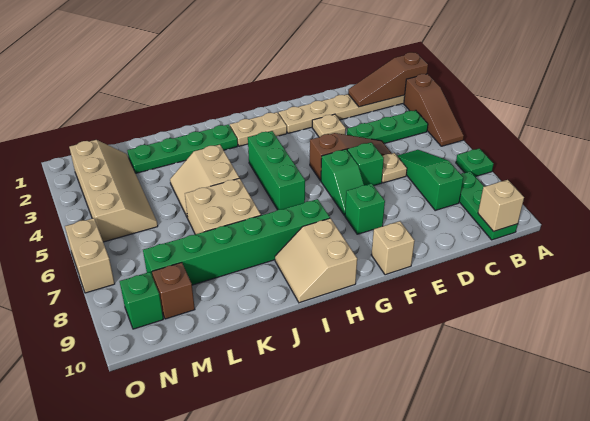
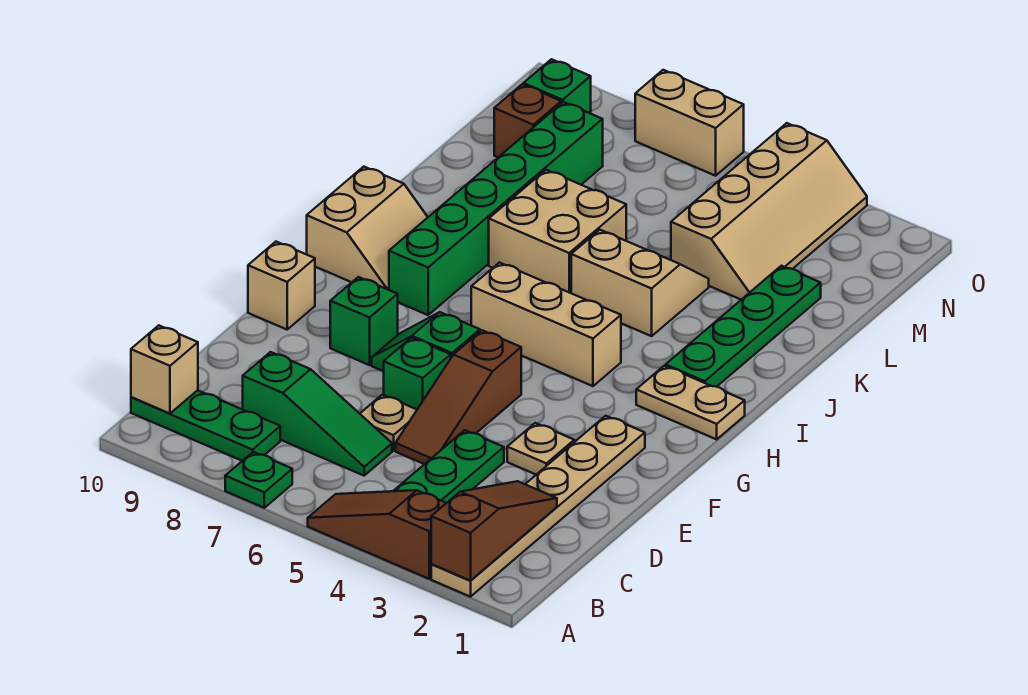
tan 1x2 plate [230,112,287,146] -> tan 1x2 plate turned to [636,366,745,439]
green 1x3 brick [248,131,305,210] -> tan 1x3 brick [471,263,621,386]
tan 2x2 slope [275,218,357,303] -> tan 2x2 slope turned to [307,167,428,290]
tan 2x4 slope [69,140,158,242] -> tan 2x4 slope turned to [671,123,867,300]

